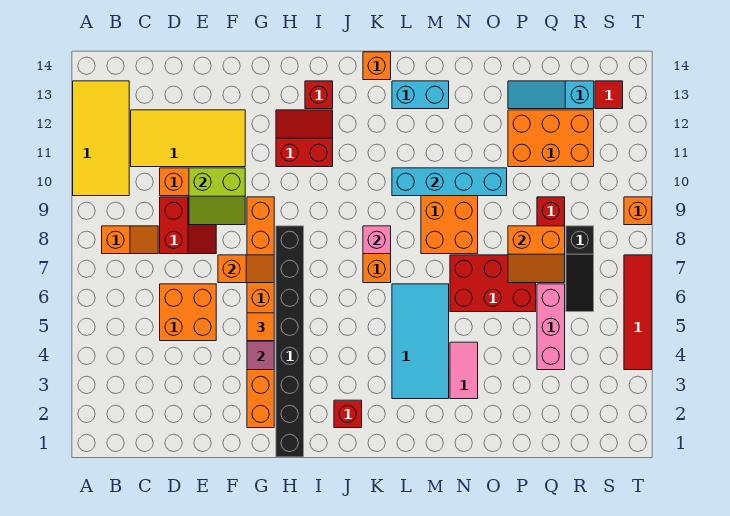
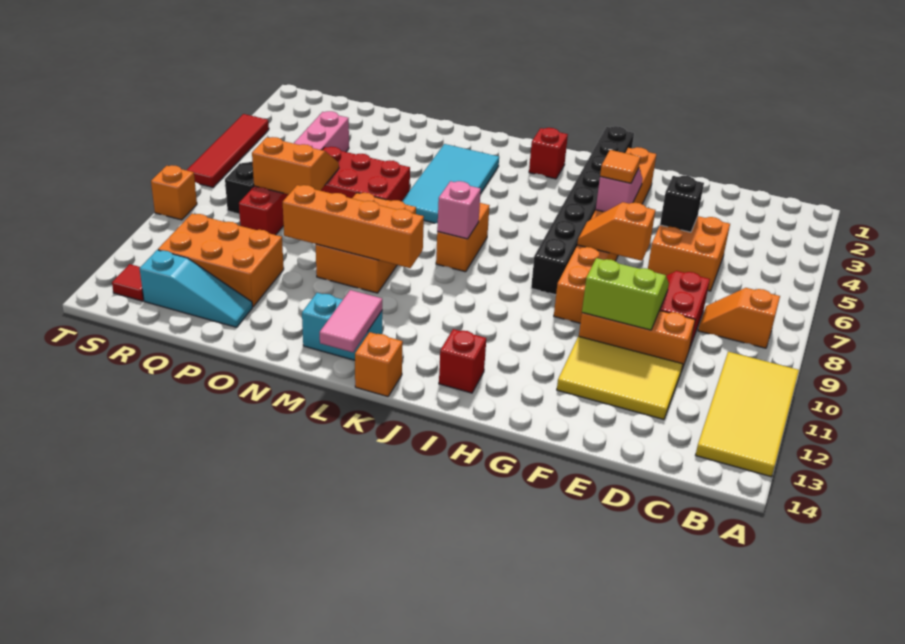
yellow 2x4 tile [131,110,245,167] -> yellow 2x3 tile [557,336,683,419]
none -> black 1x1 brick [660,176,704,232]
red 2x2 slope [276,110,333,167] -> none
cyan 1x4 brick [392,168,507,196] -> orange 1x4 brick [283,185,424,268]
pink 1x2 tile [450,342,478,399] -> pink 1x2 tile moved to [320,290,382,352]

